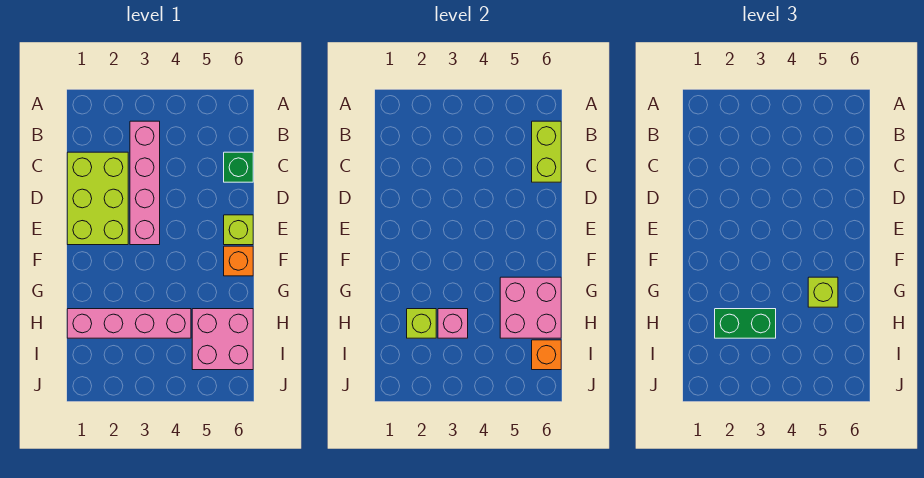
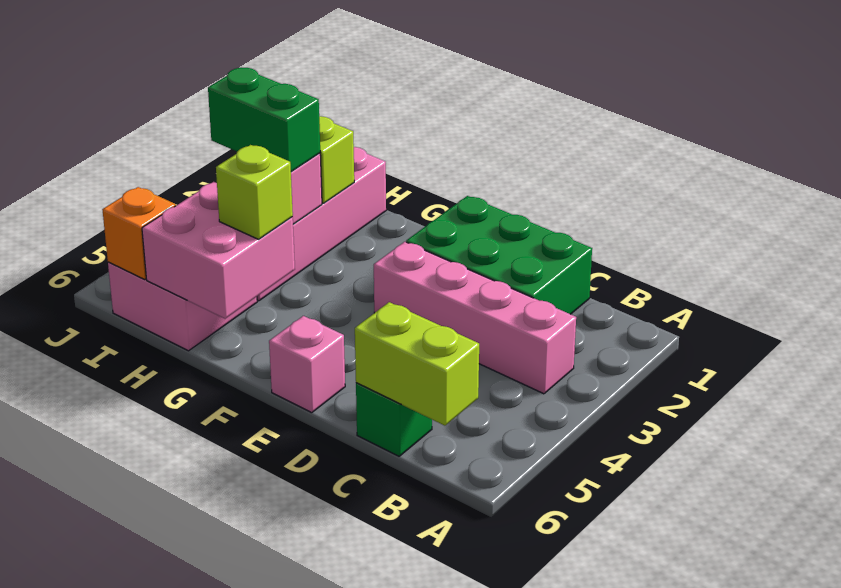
lime 2x3 brick [67,152,128,245] -> green 2x3 brick [406,196,592,314]
lime 1x1 brick [224,215,253,245] -> pink 1x1 brick [269,316,345,413]
orange 1x1 brick [224,246,253,276] -> none
green 1x2 brick [715,309,776,338] -> green 1x2 brick turned to [208,68,320,172]

